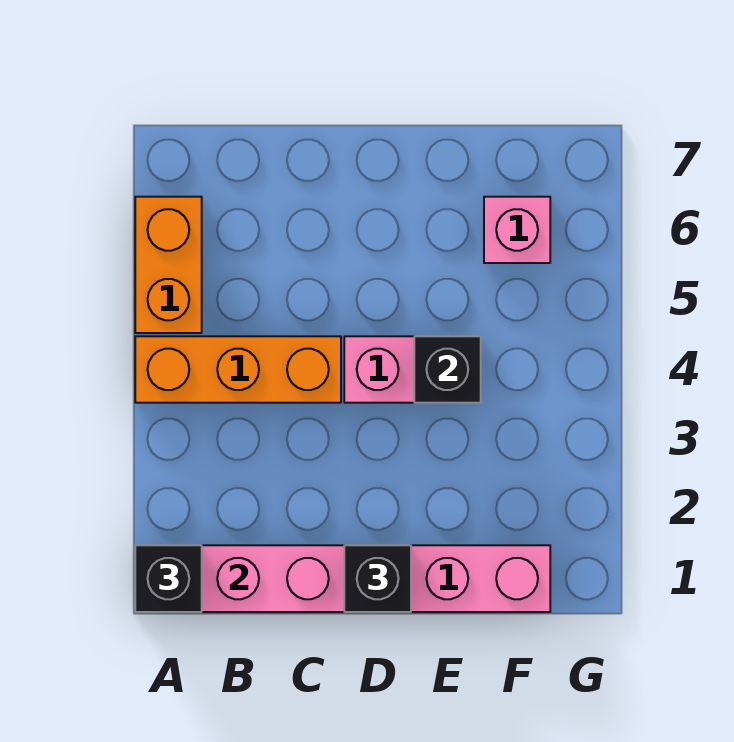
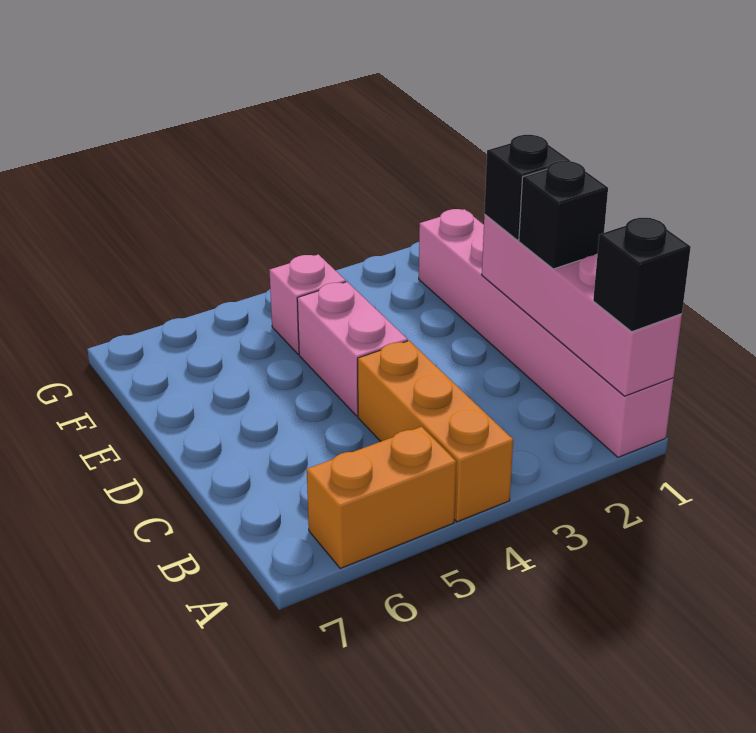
black 1x1 brick [414,336,481,403] -> black 1x1 brick moved to [519,161,608,269]
pink 1x1 brick [484,197,550,263] -> pink 1x1 brick moved to [269,254,346,354]

